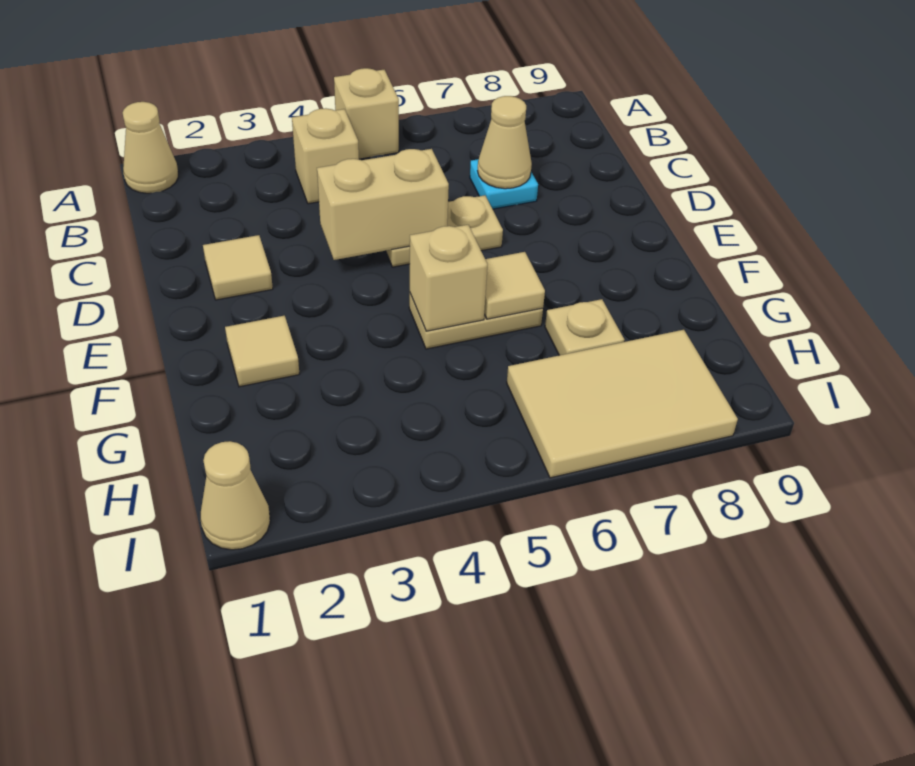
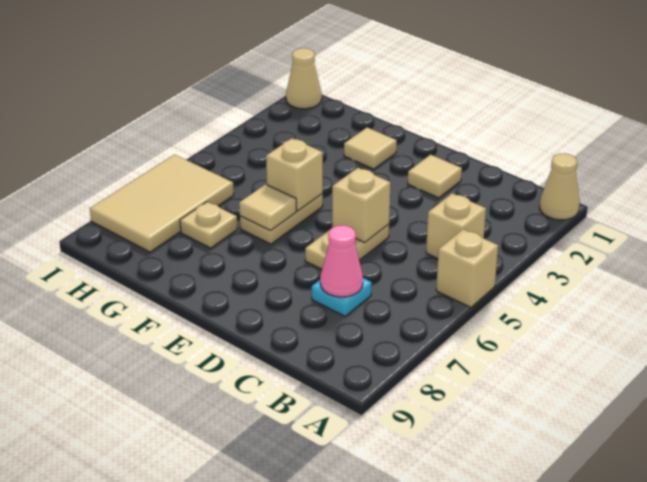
tan 1x1 cone [478,96,532,189] -> pink 1x1 cone [320,225,363,297]
tan 1x2 brick [317,149,449,260] -> tan 1x1 brick [332,168,391,243]

